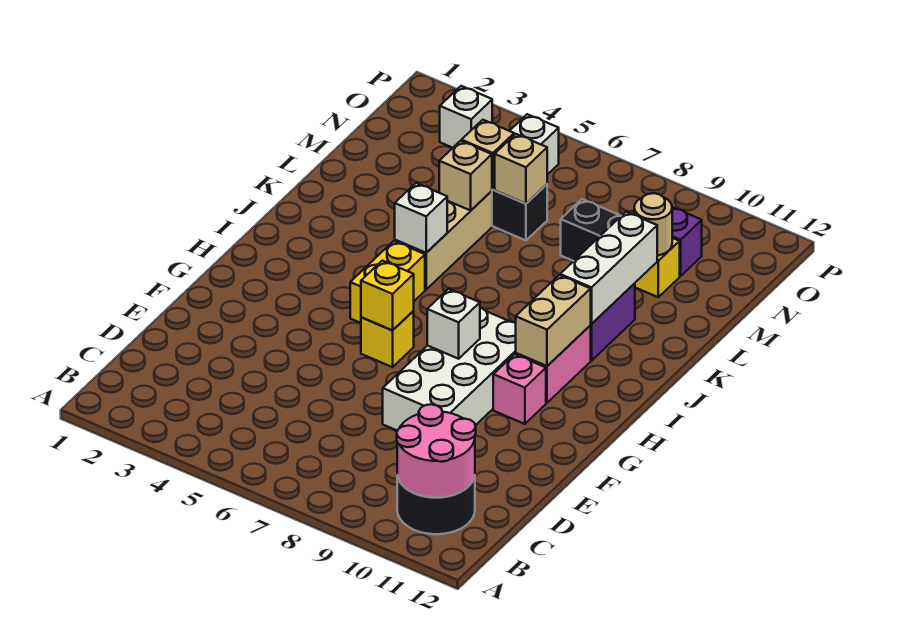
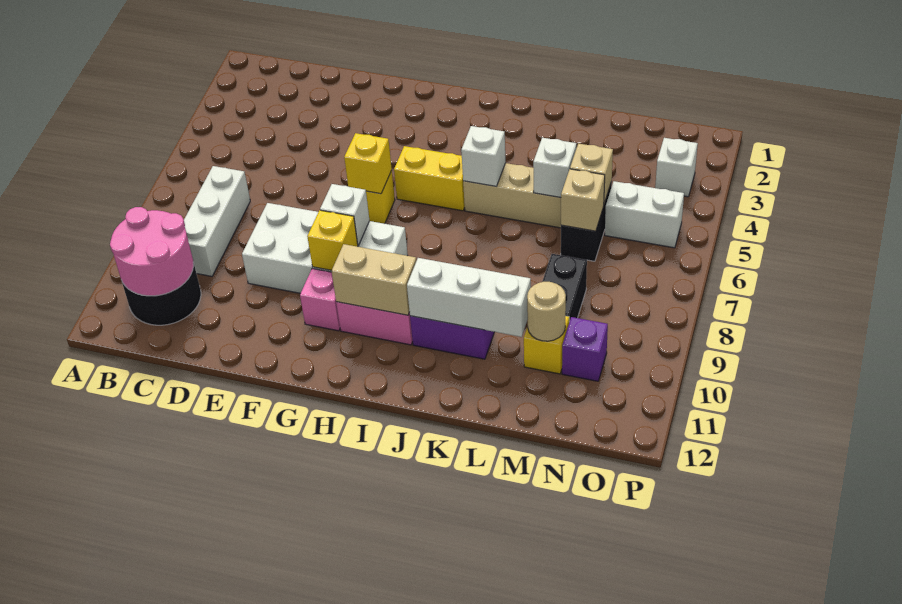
none -> white 1x3 brick [184,166,250,276]
none -> yellow 1x1 brick [307,210,358,270]
tan 1x1 brick [439,141,492,210] -> white 1x1 brick [533,138,576,198]

